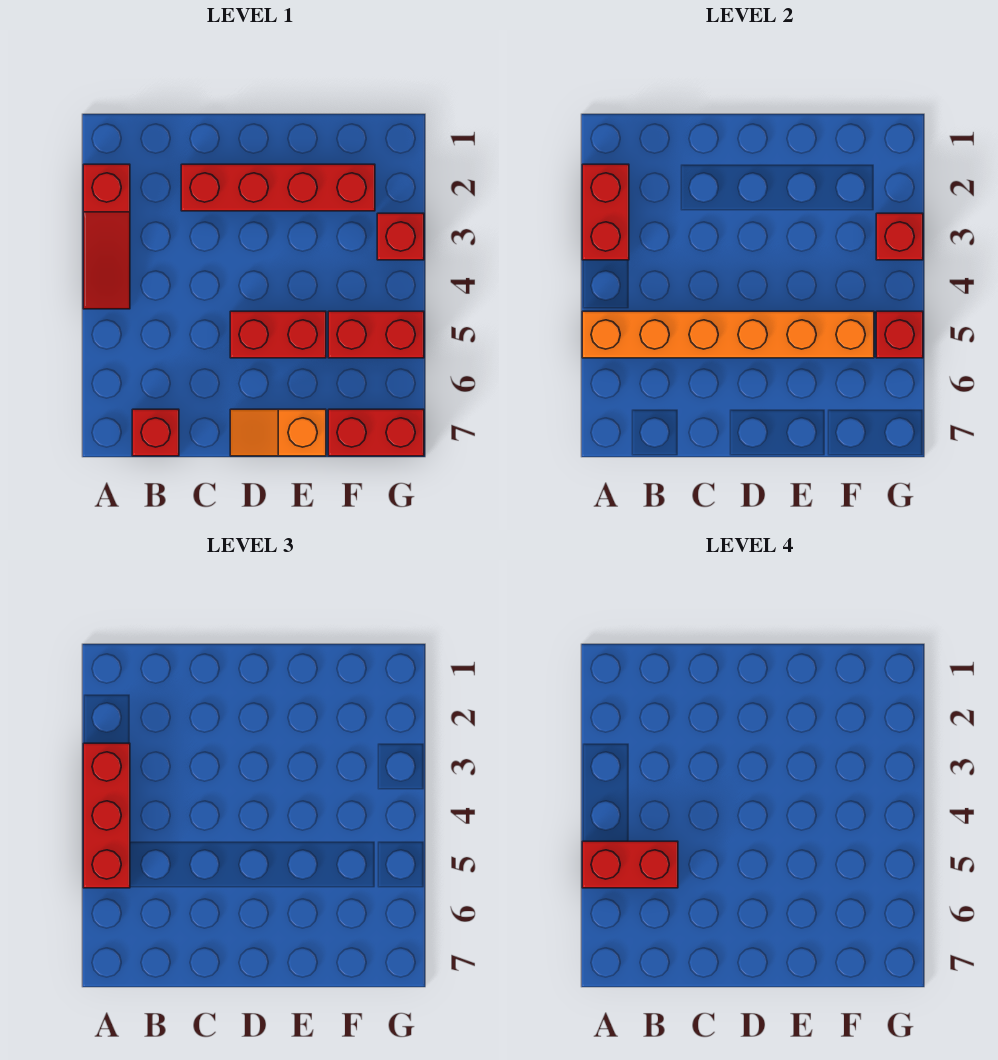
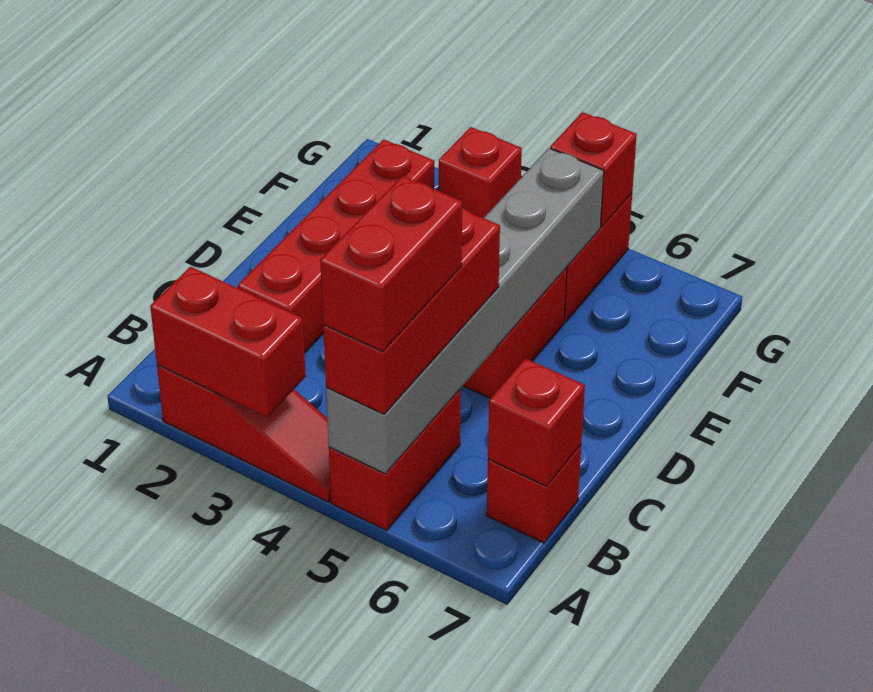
red 1x3 brick [83,743,130,888] -> red 1x3 brick turned to [323,208,500,414]
orange 1x6 brick [582,311,874,358] -> grey 1x6 brick [326,148,604,474]
orange 1x2 slope [230,409,326,456] -> none
red 1x2 brick [328,409,424,456] -> red 1x2 brick moved to [329,389,461,531]
red 1x1 brick [876,213,923,260] -> red 1x1 brick moved to [488,358,585,486]

